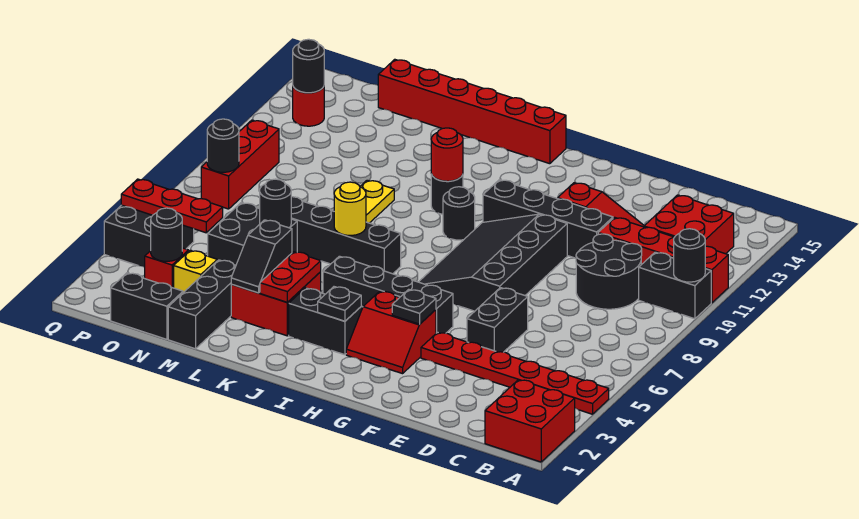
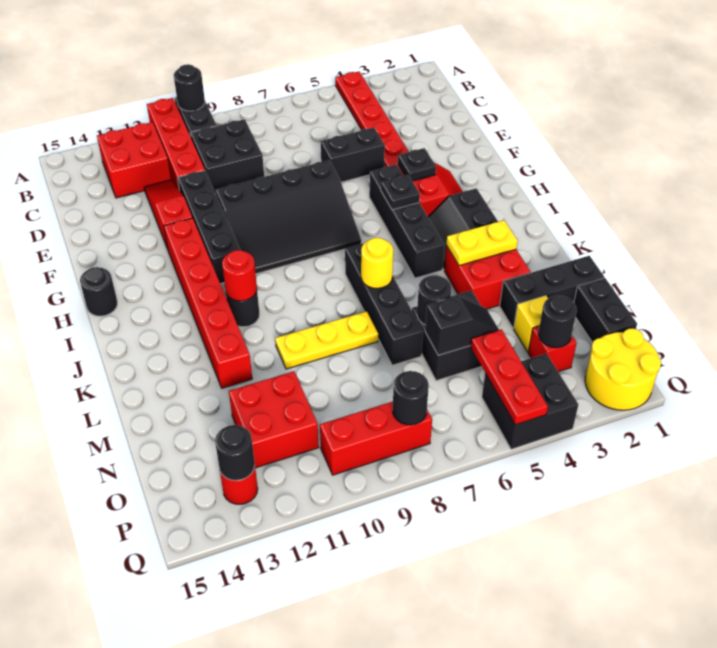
red 2x2 brick [485,380,575,462] -> red 2x2 brick moved to [229,371,319,468]
black 2x2 round brick [576,234,642,309] -> black 2x2 brick [190,119,264,193]
black 1x1 plate [318,287,361,321] -> black 1x1 plate moved to [381,175,420,210]
black 1x1 round brick [443,187,475,240] -> black 1x1 round brick moved to [80,267,117,316]
red 1x6 brick [378,59,566,164] -> red 1x6 brick moved to [164,218,252,388]
red 1x2 plate [260,252,321,302] -> yellow 1x2 plate [446,220,517,266]
black 1x2 slope [231,220,292,293] -> black 1x2 slope moved to [425,296,499,355]
none -> yellow 2x2 round brick [585,328,661,410]

